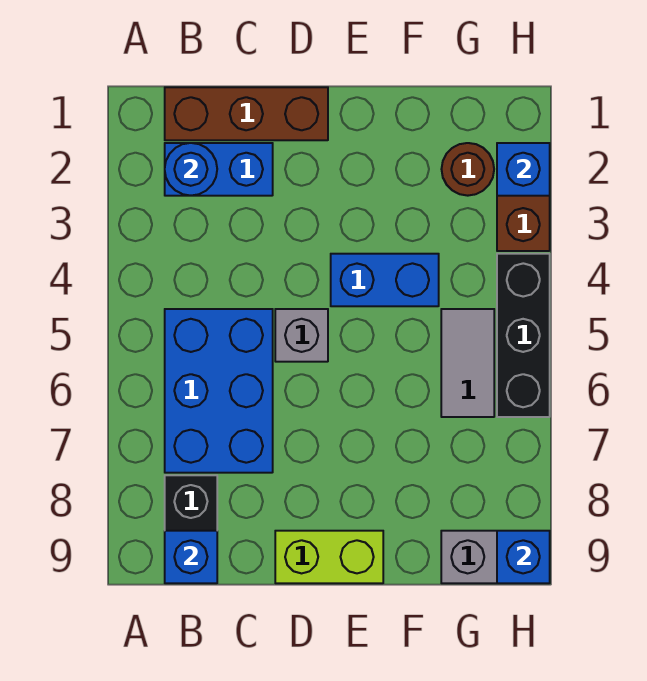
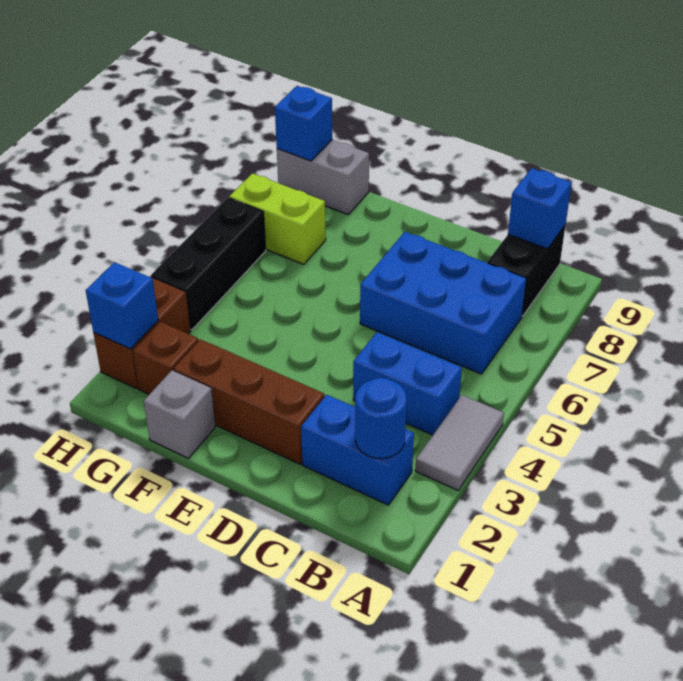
brown 1x3 brick [165,87,328,140] -> brown 1x3 brick moved to [173,339,325,464]
blue 2x3 brick [165,309,273,473] -> blue 2x3 brick turned to [360,232,527,374]
grey 1x1 brick [275,309,328,362] -> grey 1x1 brick moved to [144,370,215,459]
lime 1x2 brick [275,531,383,583] -> lime 1x2 brick moved to [229,173,326,264]
blue 1x2 brick [331,254,439,306] -> blue 1x2 brick moved to [353,332,462,435]
brown 1x1 round brick [442,143,494,196] -> brown 1x1 brick [133,322,199,394]
grey 1x2 tile [441,309,494,417] -> grey 1x2 tile moved to [415,395,504,490]

